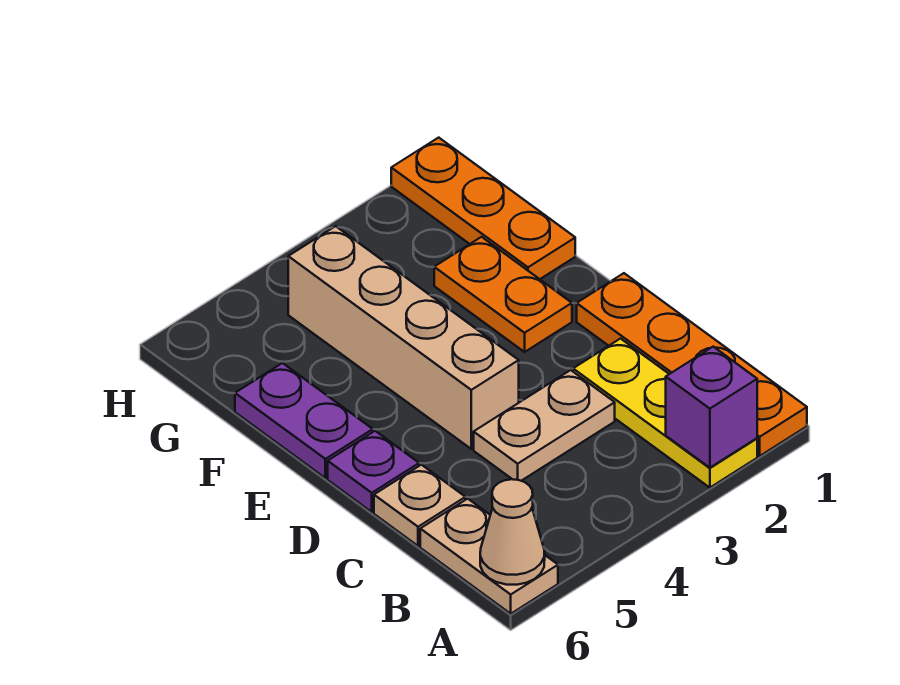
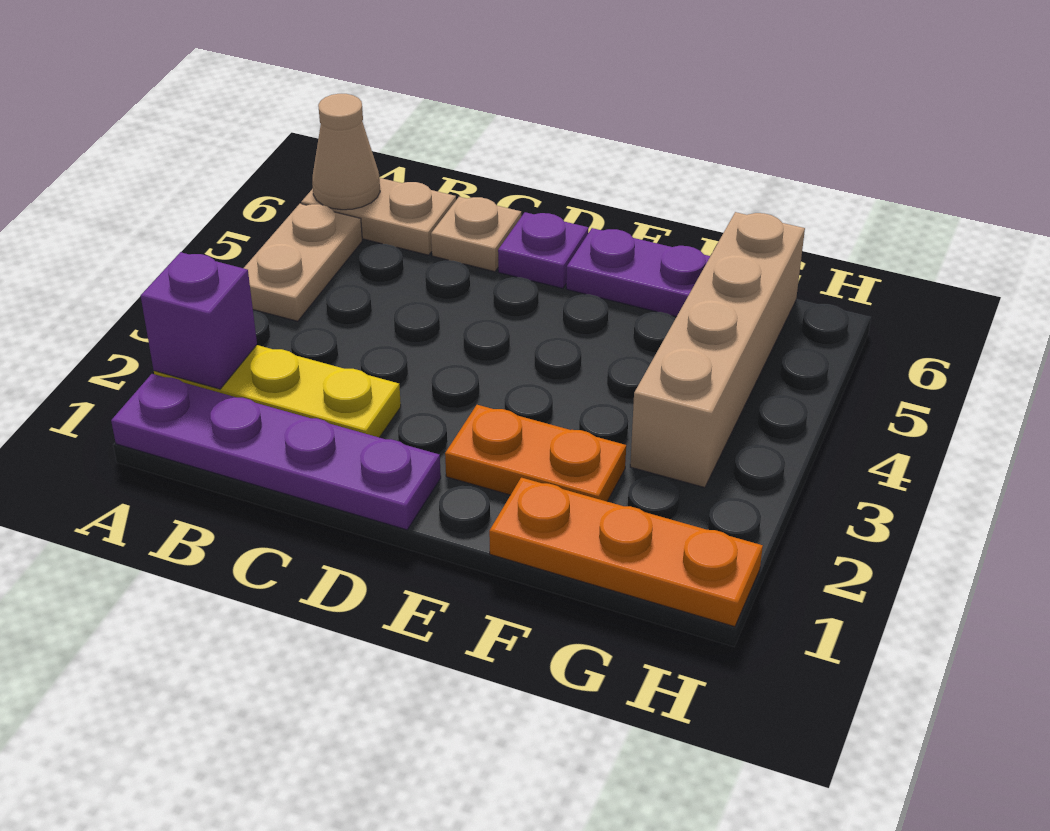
orange 1x4 plate [577,273,807,456] -> purple 1x4 plate [111,374,441,530]
tan 1x2 plate [474,370,615,481] -> tan 1x2 plate moved to [244,204,362,321]
tan 1x4 brick [288,226,519,449] -> tan 1x4 brick turned to [630,212,805,488]

